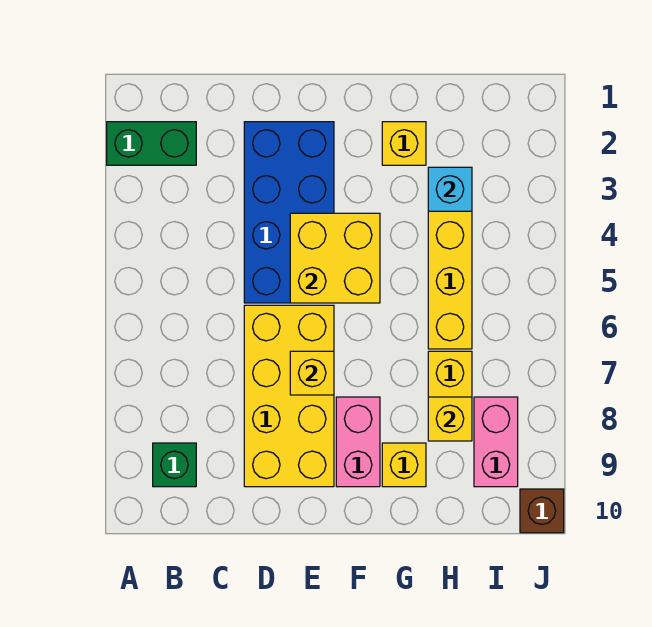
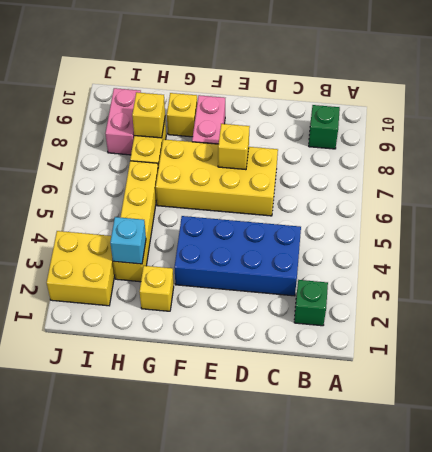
green 1x2 brick [107,122,196,165] -> green 1x1 brick [294,280,328,326]
blue 2x4 brick [244,122,334,303] -> blue 2x4 brick turned to [174,216,301,296]
yellow 2x4 brick [244,305,334,487] -> yellow 2x4 brick turned to [156,139,278,216]
yellow 2x2 brick [290,213,380,303] -> yellow 2x2 brick moved to [47,231,115,306]
brown 1x1 brick [520,489,564,533] -> none

